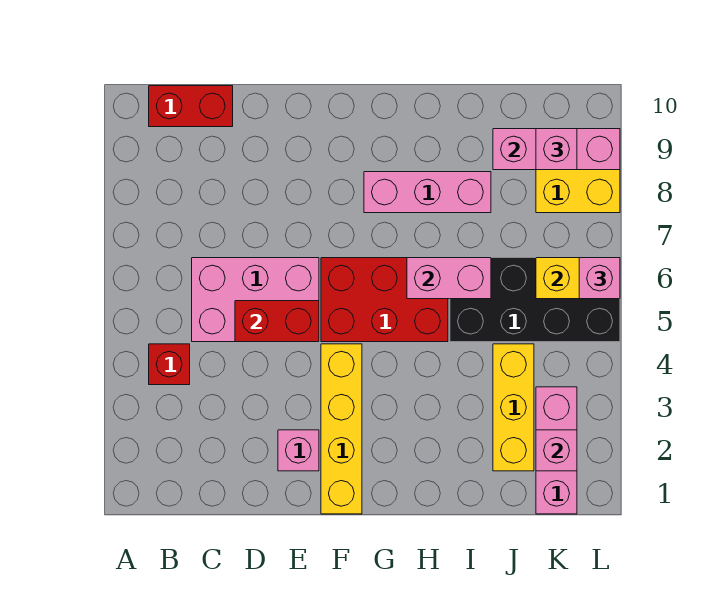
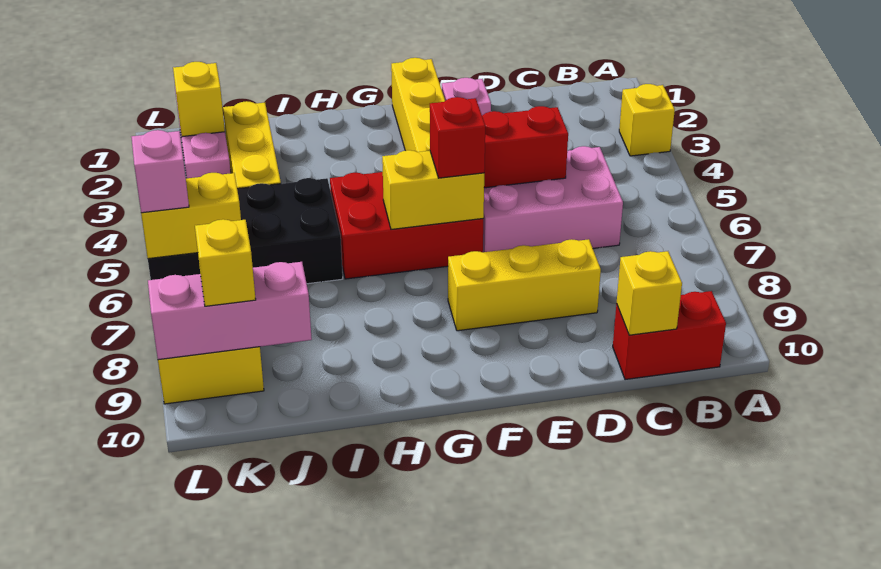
none -> yellow 1x1 brick [619,84,675,156]
red 1x1 brick [149,344,190,385] -> red 1x1 brick moved to [430,97,485,178]
none -> yellow 1x1 brick [617,251,682,335]
none -> yellow 1x3 brick [448,239,601,331]
none -> yellow 1x2 brick [382,150,484,229]
pink 1x3 brick [364,172,491,213] -> none
pink 1x2 brick [407,258,491,299] -> none
pink 1x1 brick [536,430,577,471] -> yellow 1x1 brick [173,62,225,137]
pink 1x1 brick [536,129,577,170] -> yellow 1x1 brick [195,219,256,306]

